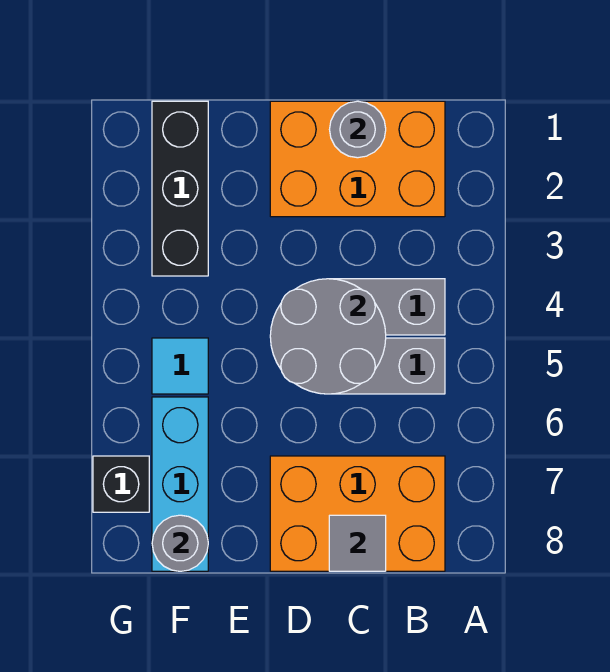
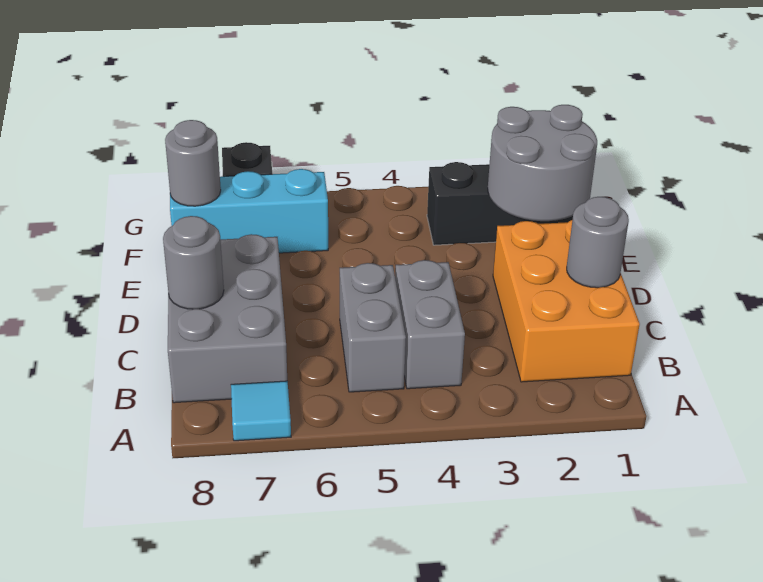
orange 2x3 brick [270,456,445,571] -> grey 2x3 brick [168,234,287,403]
grey 2x2 round brick [270,279,386,394] -> grey 2x2 round brick moved to [488,105,597,221]
grey 1x1 tile [329,515,386,571] -> grey 1x1 round brick [163,216,224,309]
cyan 1x1 tile [152,338,208,394] -> cyan 1x1 tile moved to [231,381,291,441]

